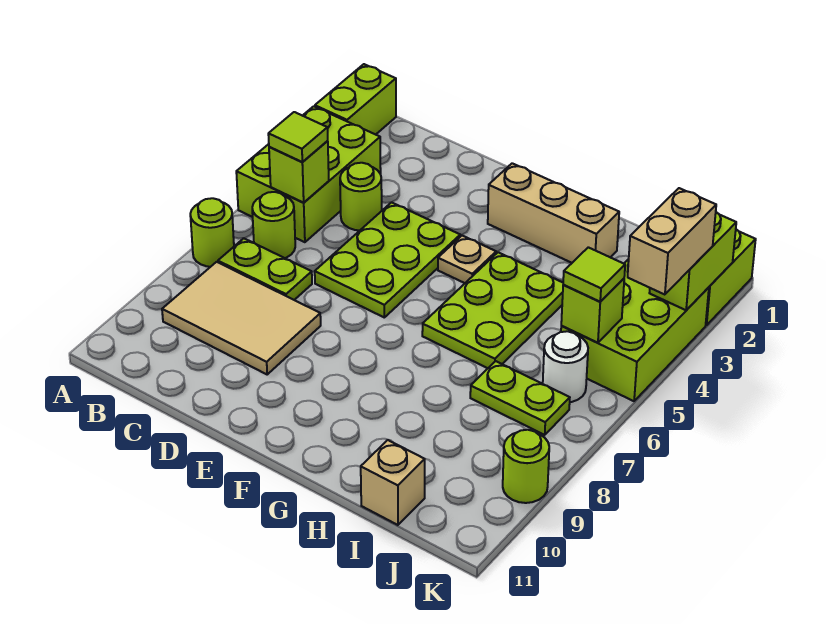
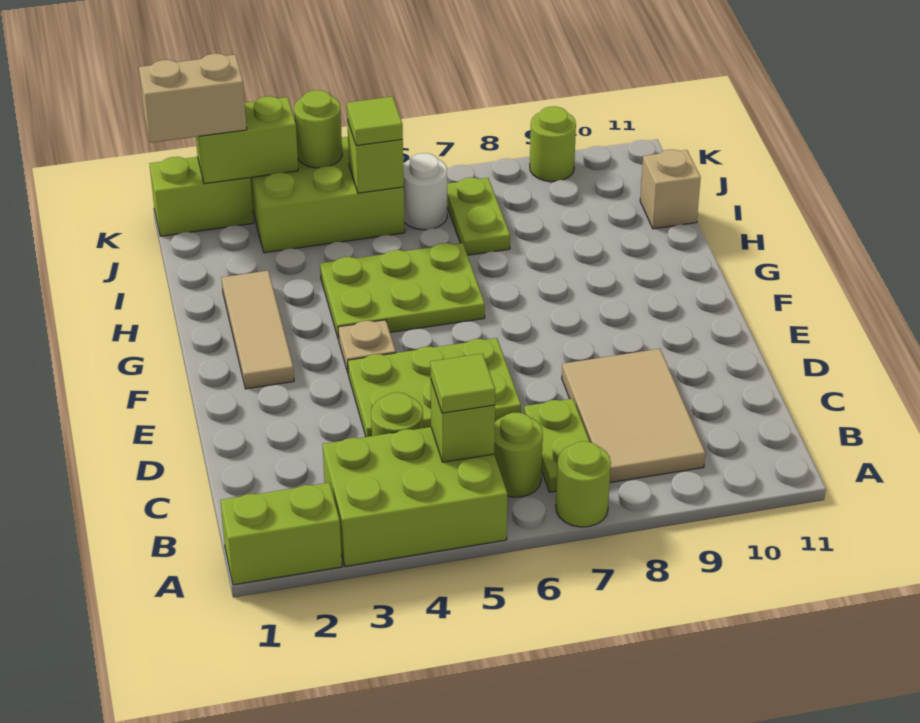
tan 1x3 brick [488,163,619,263] -> tan 1x3 tile [222,271,294,389]
tan 1x2 brick [628,188,716,295] -> tan 1x2 brick moved to [139,54,247,143]
none -> lime 1x1 round brick [294,90,342,168]

